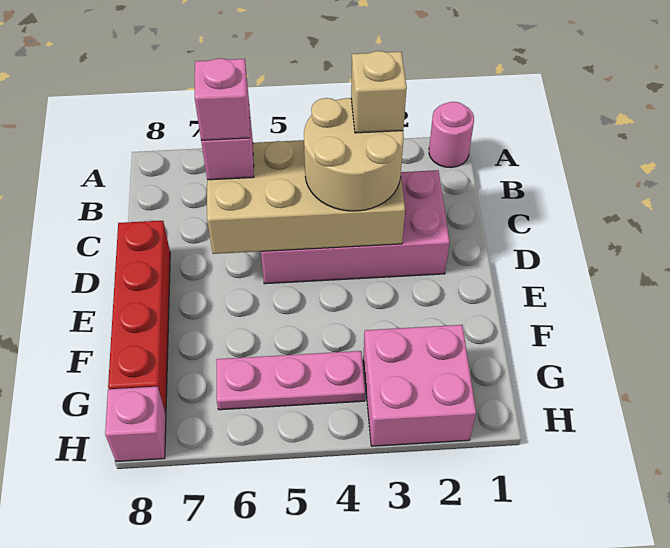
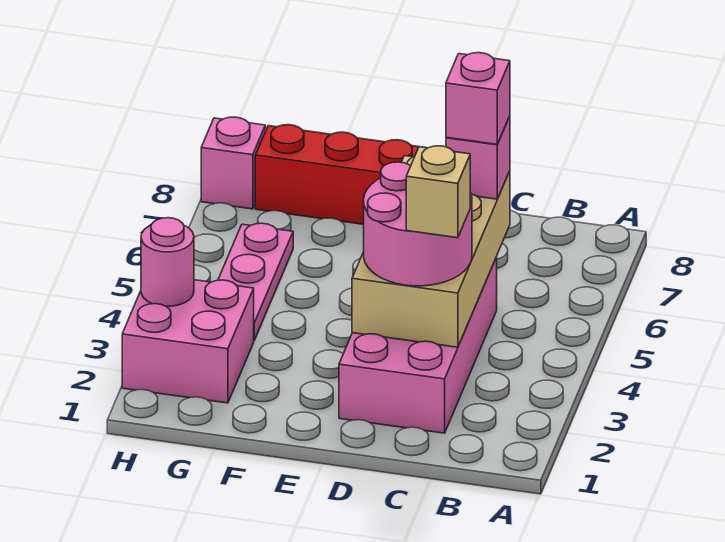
pink 1x1 round brick [429,102,474,168] -> pink 1x1 round brick moved to [141,218,194,306]
tan 2x2 round brick [304,98,404,211] -> pink 2x2 round brick [364,162,472,286]

